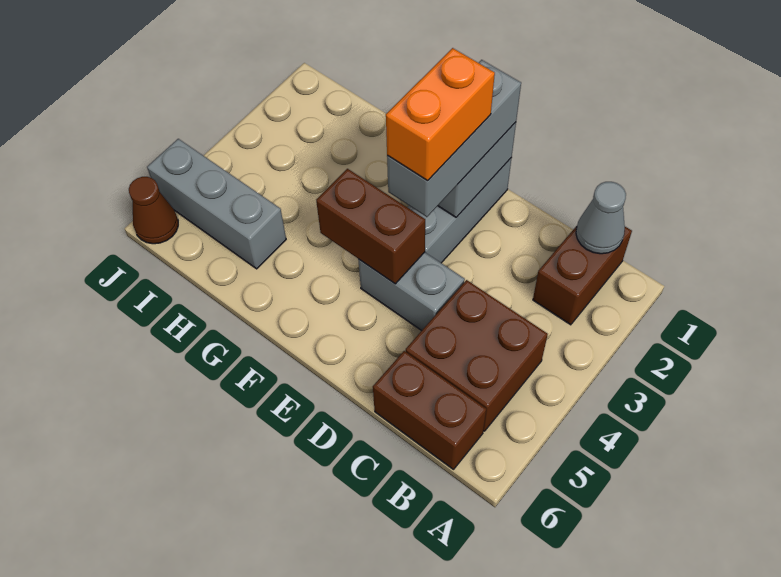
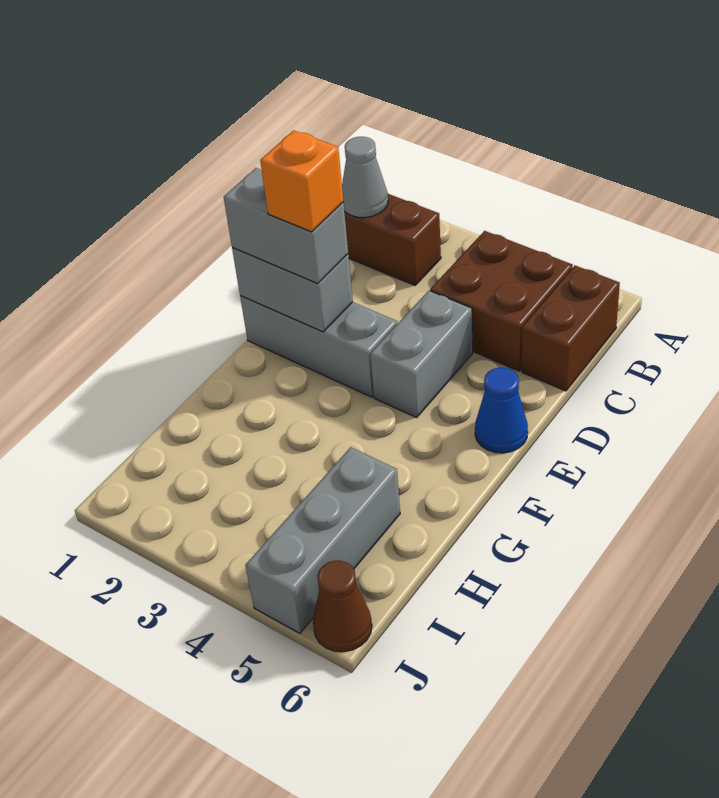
grey 1x3 brick [387,60,521,217] -> grey 1x2 brick [224,168,348,283]
orange 1x2 brick [386,48,495,181] -> orange 1x1 brick [260,130,343,232]
brown 1x2 brick [316,169,425,284] -> none
none -> blue 1x1 cone [475,368,528,453]

